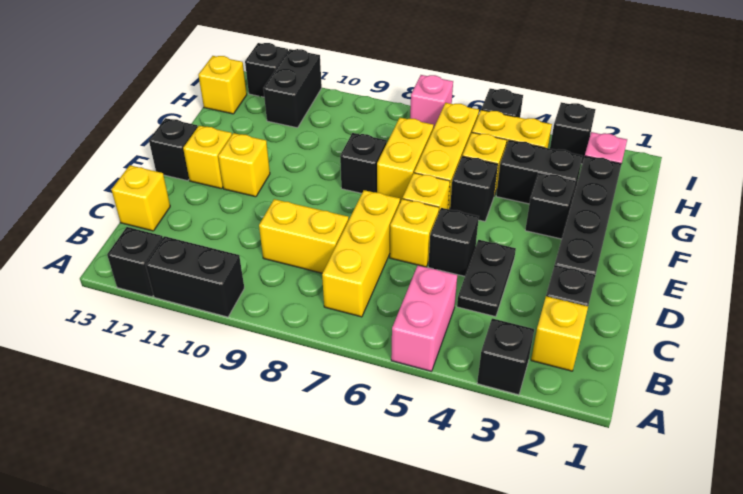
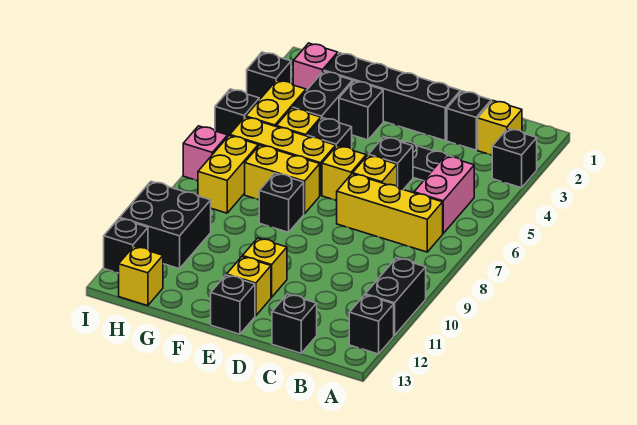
pink 1x2 brick [391,265,457,371] -> pink 1x2 brick turned to [414,156,474,233]
yellow 1x2 brick [259,199,349,273] -> yellow 1x2 brick moved to [198,136,258,213]
yellow 1x1 brick [112,165,170,231] -> black 1x1 brick [272,294,317,353]
black 1x2 brick [263,49,322,128] -> black 2x2 brick [120,182,211,269]

